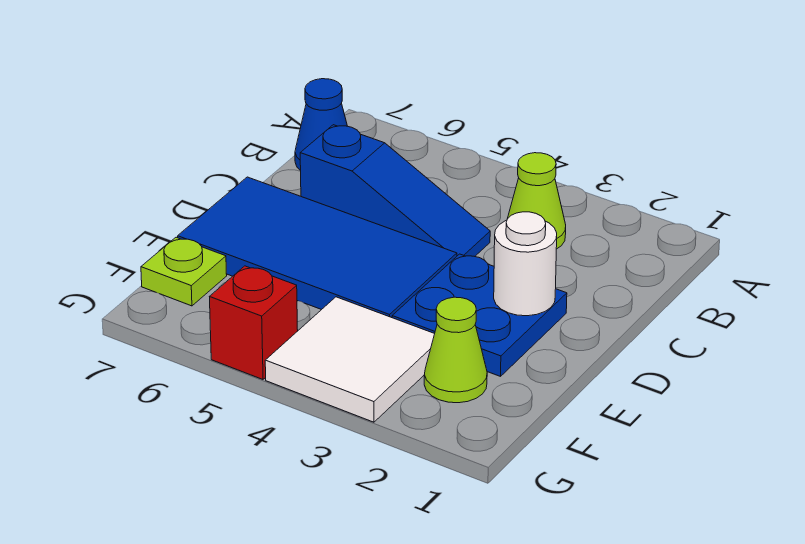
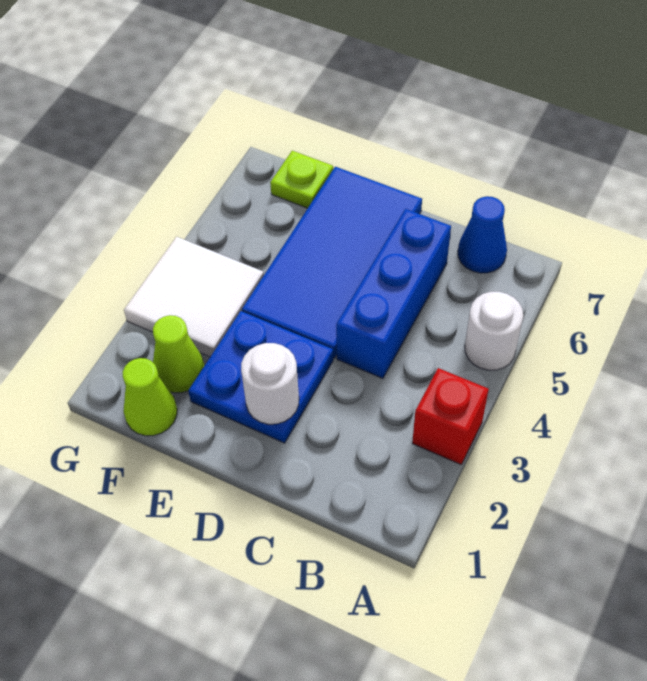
none -> white 1x1 round brick [465,292,523,370]
lime 1x1 cone [508,153,566,249] -> lime 1x1 cone moved to [123,358,177,436]
blue 1x3 slope [300,125,490,256] -> blue 1x3 brick [336,209,451,378]
red 1x1 brick [210,266,298,379] -> red 1x1 brick moved to [412,368,489,464]

